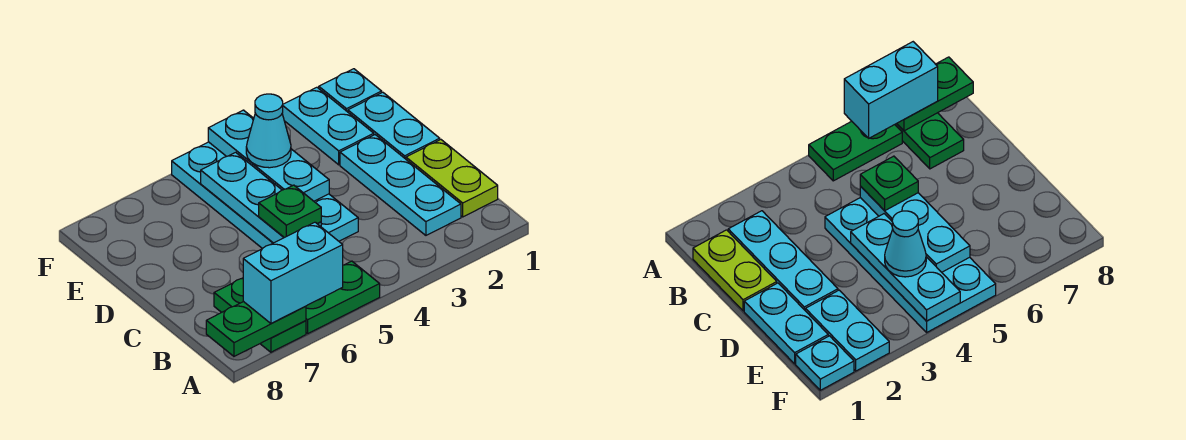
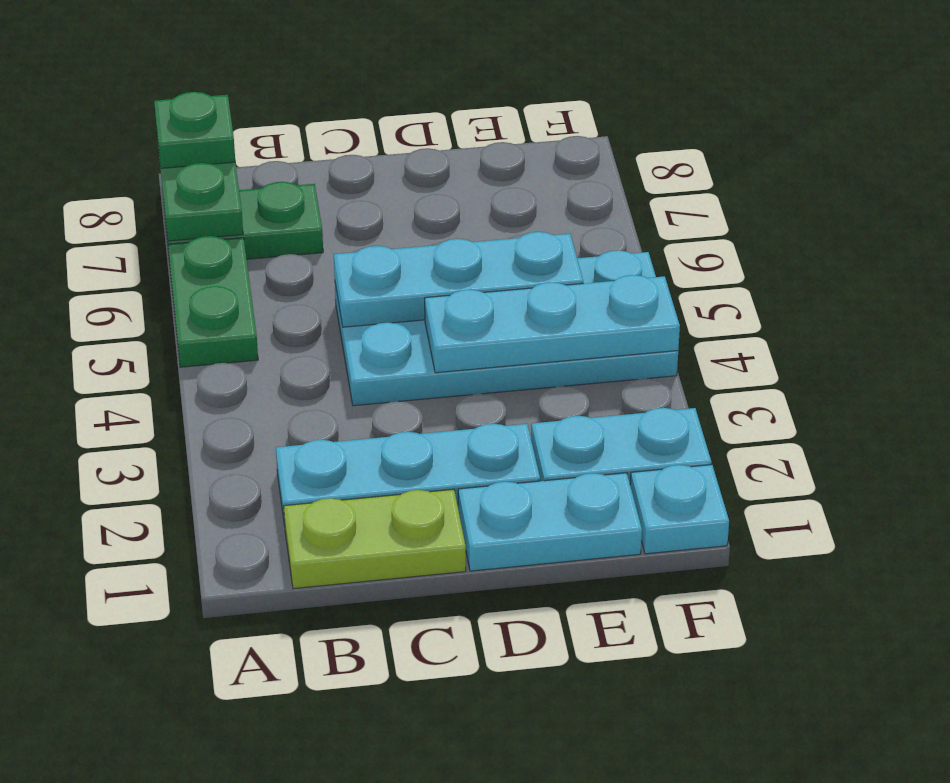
cyan 1x2 brick [243,222,343,324] -> none
green 1x1 plate [259,185,321,238] -> green 1x1 plate moved to [154,92,235,168]
cyan 1x1 cone [246,94,291,168] -> none

